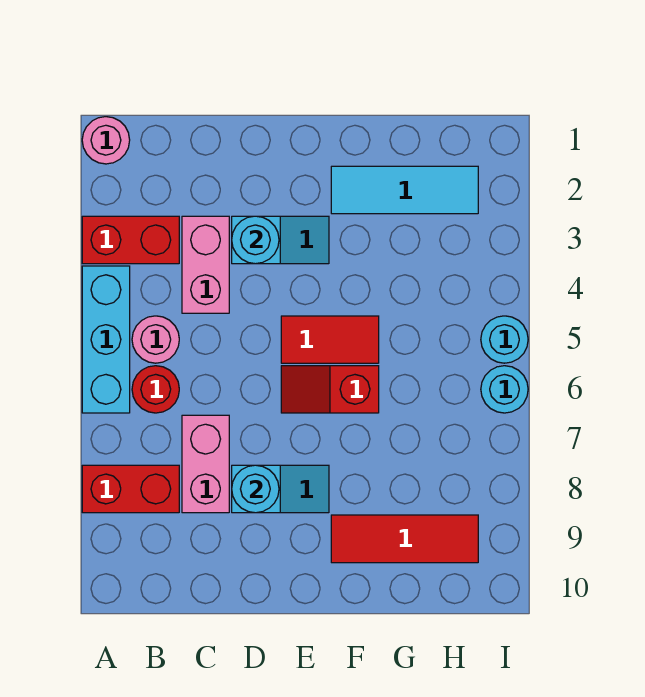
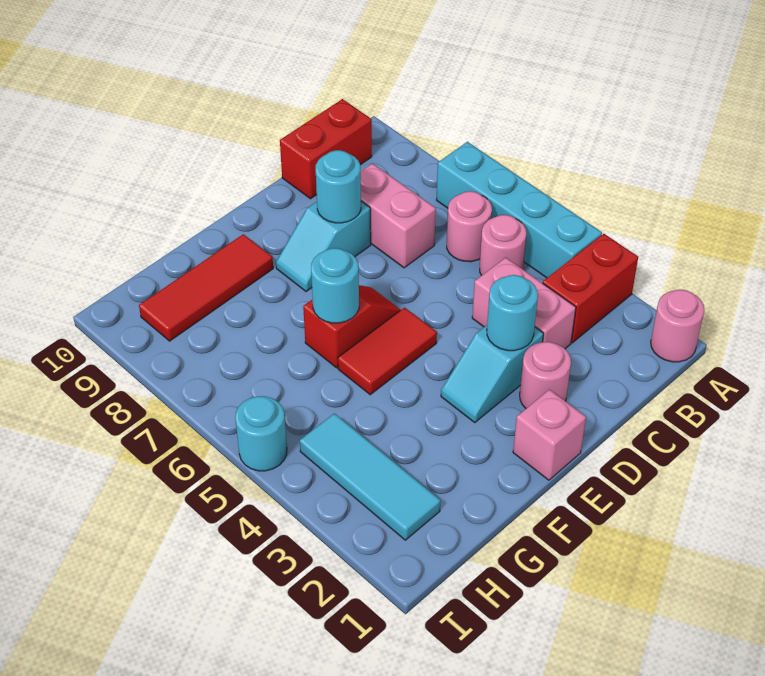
cyan 1x3 brick [82,266,130,413] -> cyan 1x4 brick [437,142,602,278]
red 1x2 brick [82,465,179,513] -> red 1x2 brick moved to [280,99,372,199]
red 1x1 round brick [132,366,179,413] -> pink 1x1 round brick [447,191,492,262]
none -> pink 1x1 round brick [520,342,571,408]
none -> pink 1x1 brick [513,390,586,480]
cyan 1x3 tile [331,166,478,214] -> cyan 1x3 tile turned to [300,414,440,540]
cyan 1x1 round brick [481,366,528,413] -> cyan 1x1 round brick moved to [311,248,359,323]

